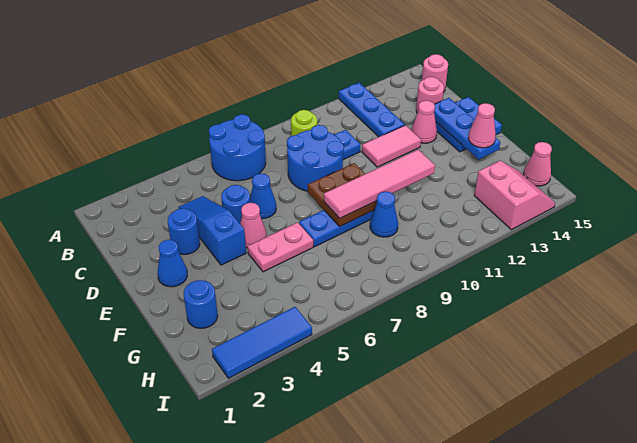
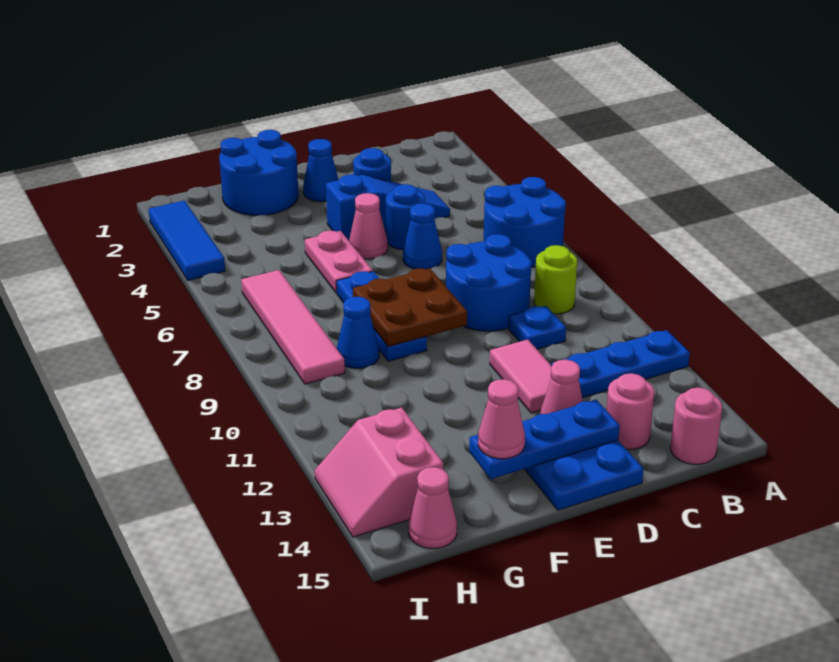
pink 1x4 tile [324,150,435,218] -> pink 1x4 tile moved to [241,270,345,384]
blue 1x1 round brick [184,280,218,328] -> blue 2x2 round brick [219,130,298,215]
pink 2x2 slope [474,161,555,230] -> pink 2x2 slope turned to [315,408,444,537]

